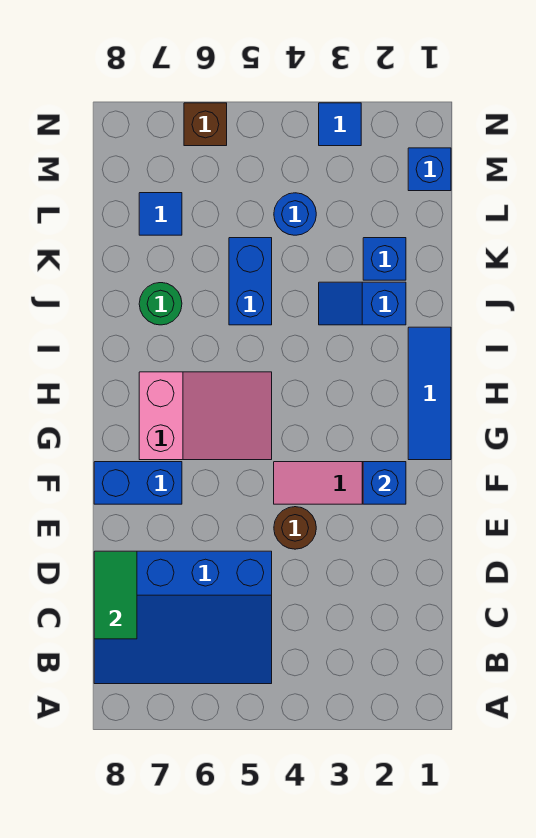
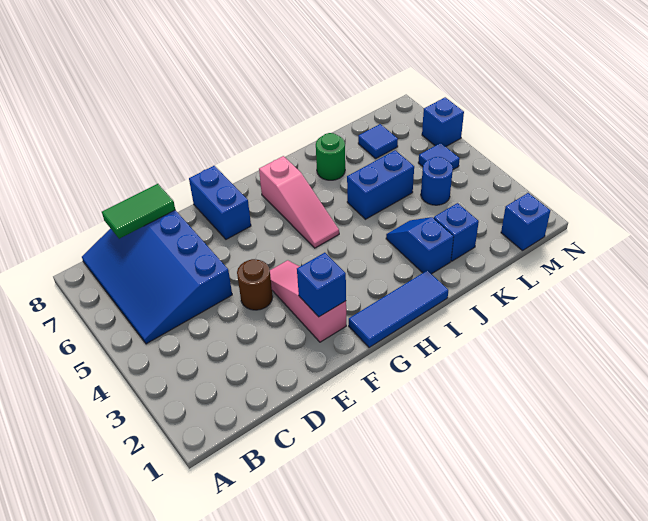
pink 2x3 slope [139,372,272,460] -> pink 1x3 slope [259,156,339,248]
blue 1x1 tile [319,103,361,146] -> blue 1x1 tile moved to [418,143,460,170]
brown 1x1 brick [184,103,227,146] -> blue 1x1 brick [422,97,464,147]

